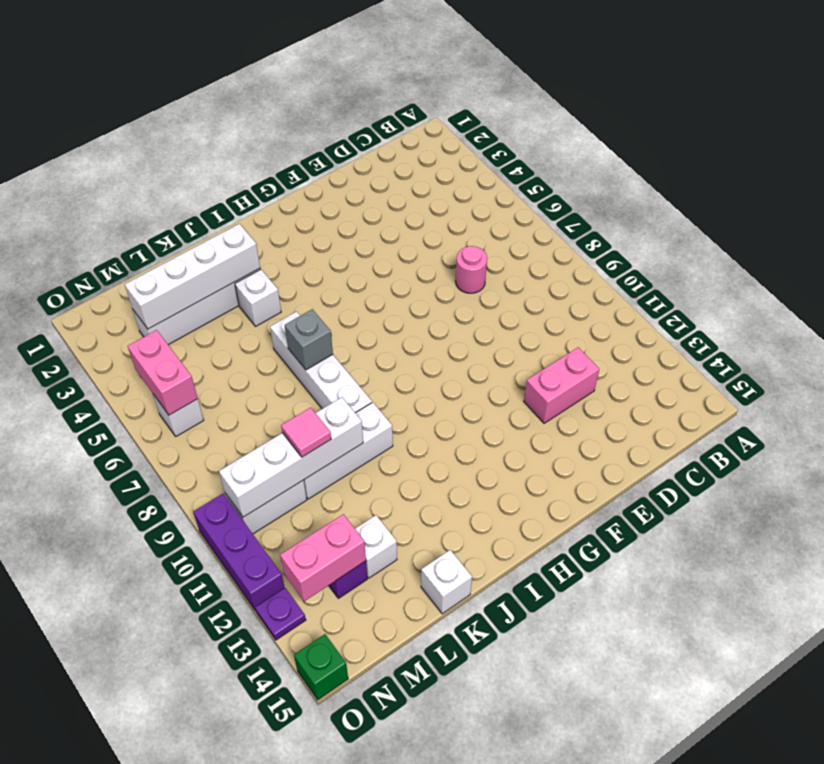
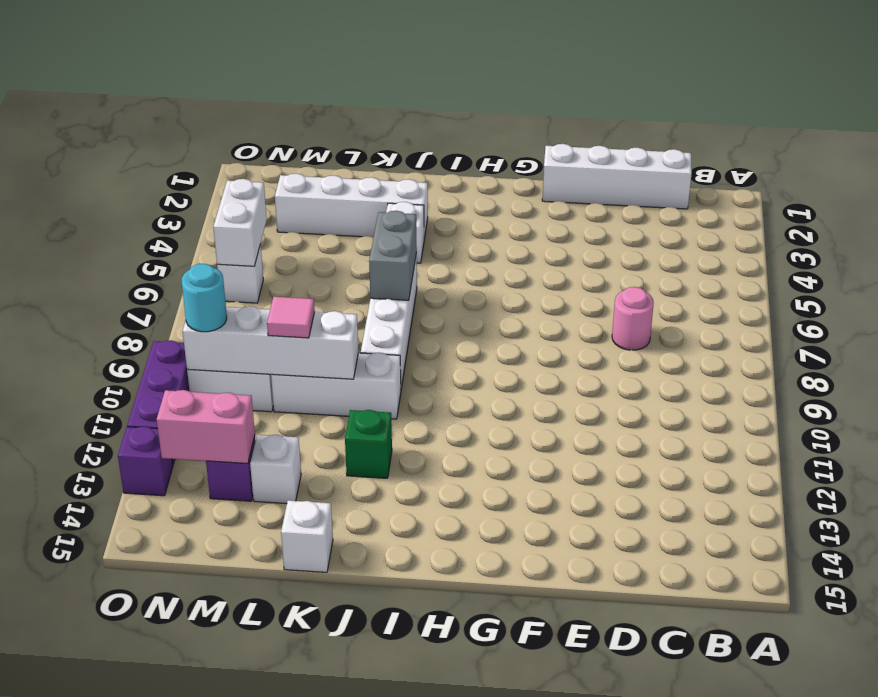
pink 1x2 brick [524,347,599,423] -> none
white 1x4 brick [125,224,260,329] -> white 1x4 brick moved to [542,144,692,209]
grey 1x1 brick [285,309,333,370] -> grey 1x2 brick [369,211,417,300]
pink 1x2 brick [128,330,198,415] -> white 1x2 brick [213,179,267,266]
none -> cyan 1x1 round brick [182,264,227,332]
purple 1x1 plate [255,588,306,640] -> purple 1x1 brick [118,426,173,496]
green 1x1 brick [294,634,348,700] -> green 1x1 brick moved to [345,410,392,478]

